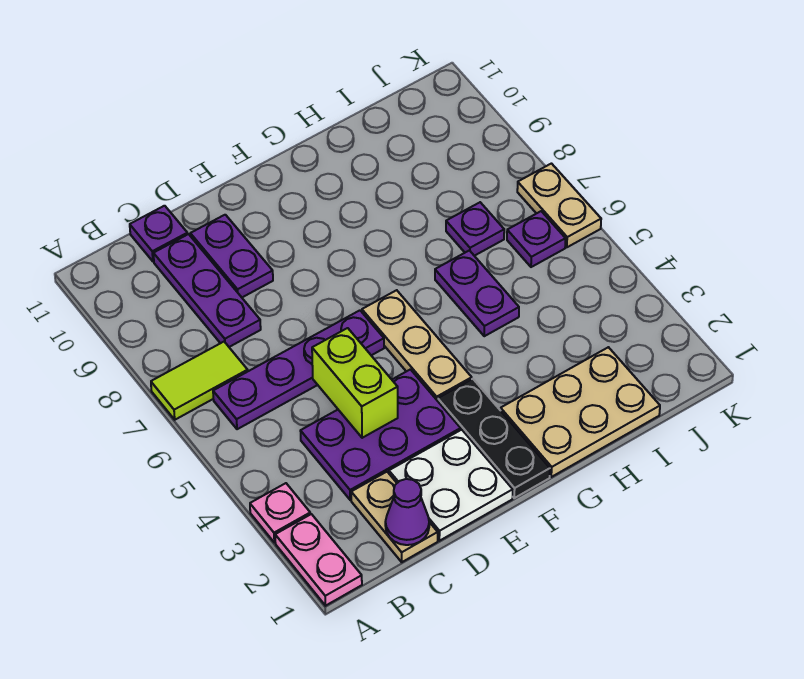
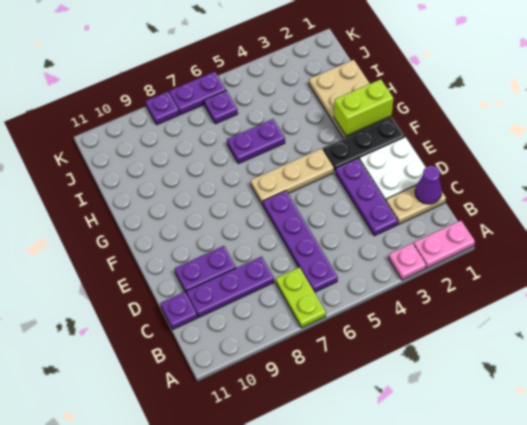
lime 1x2 tile [151,342,248,420] -> lime 1x2 plate [276,267,326,328]
purple 2x3 plate [301,369,461,500] -> purple 1x3 plate [335,158,398,236]
lime 1x2 brick [312,328,398,438] -> lime 1x2 brick moved to [334,79,394,136]
purple 1x1 plate [446,202,504,256] -> purple 1x1 plate moved to [146,91,179,125]
tan 1x2 plate [517,164,601,247] -> purple 1x2 plate [169,72,226,115]

